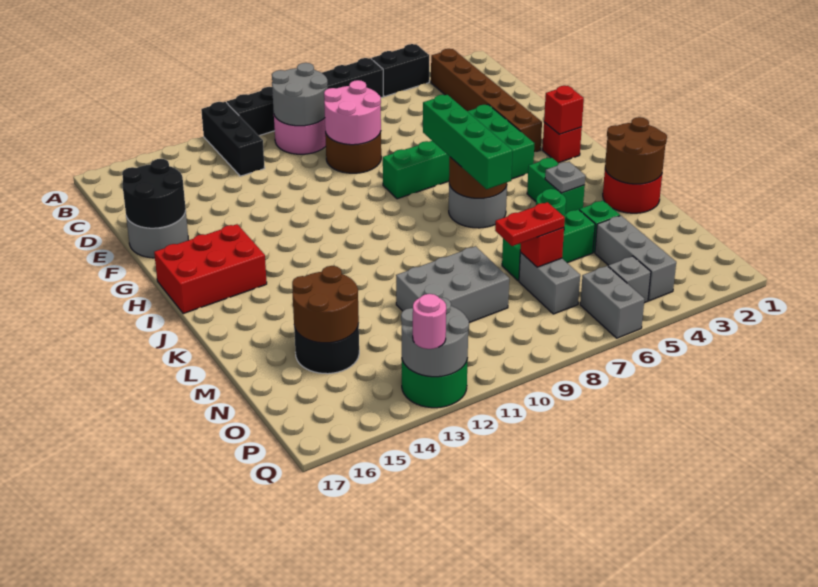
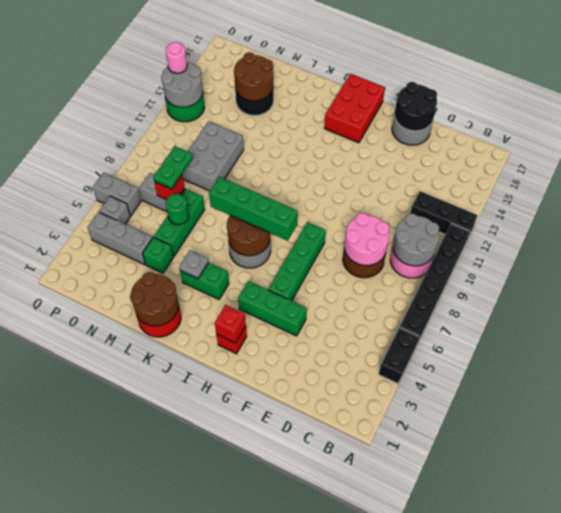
brown 1x6 brick [431,49,542,152] -> none
red 1x2 plate [495,202,565,246] -> green 1x2 plate [153,146,193,189]

